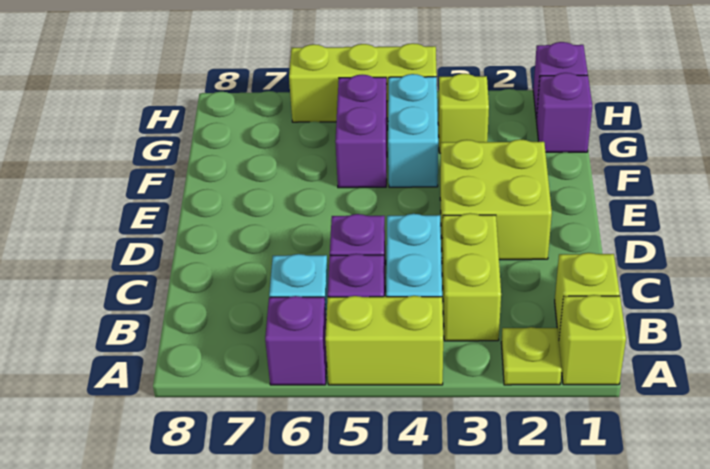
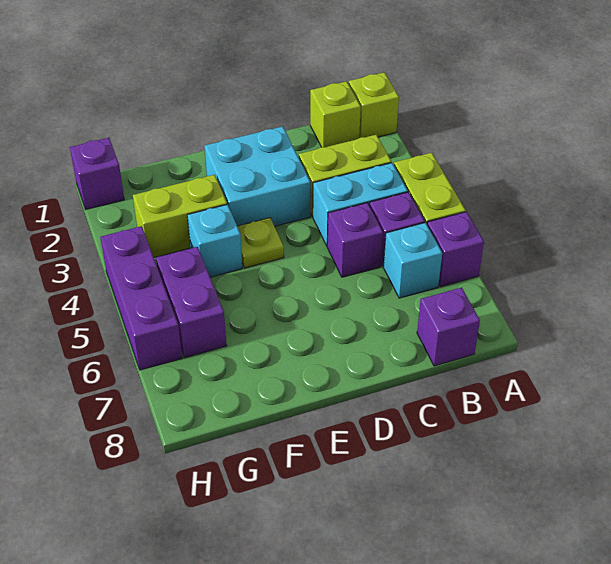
lime 1x1 plate [501,327,562,385] -> lime 1x1 plate moved to [237,218,284,268]
lime 2x2 brick [440,139,552,260] -> cyan 2x2 brick [205,127,310,226]
cyan 1x2 brick [388,74,438,187] -> cyan 1x1 brick [187,204,242,277]
purple 1x2 brick [335,75,387,188] -> purple 1x2 brick turned to [156,247,227,357]
purple 1x1 brick [536,73,592,152] -> purple 1x1 brick moved to [417,288,480,366]
lime 1x1 brick [438,74,489,153] -> lime 1x2 brick [133,175,227,257]
lime 1x3 brick [289,43,437,122] -> purple 1x3 brick [100,226,182,370]

